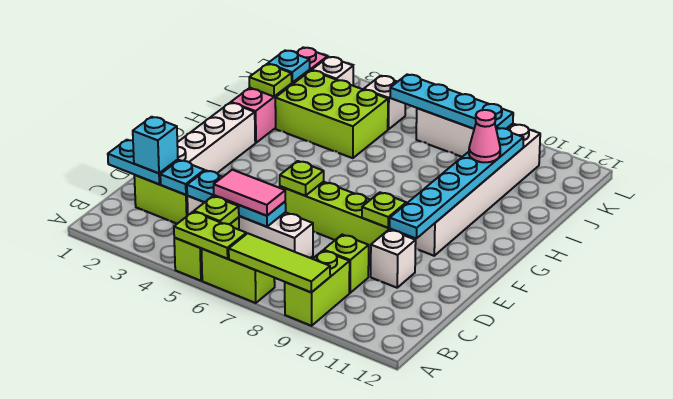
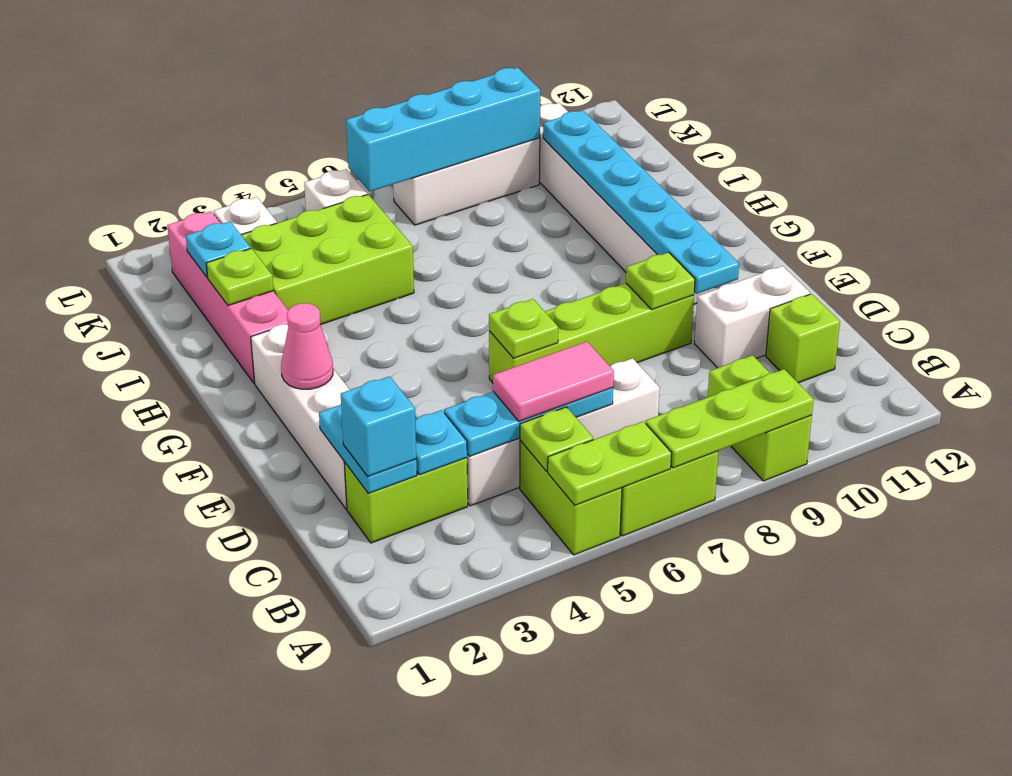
lime 1x3 tile [229,233,330,293] -> lime 1x3 plate [646,369,814,468]
cyan 1x2 plate [108,140,178,184] -> cyan 1x2 plate turned to [319,405,417,493]
lime 1x1 brick [324,235,369,293] -> lime 1x1 brick moved to [766,294,840,383]
white 1x1 brick [371,230,416,288] -> white 1x2 brick [694,266,810,368]
pink 1x1 cone [469,110,500,162] -> pink 1x1 cone moved to [281,303,333,389]
cyan 1x4 plate [390,74,513,129] -> cyan 1x4 brick [346,67,540,192]

